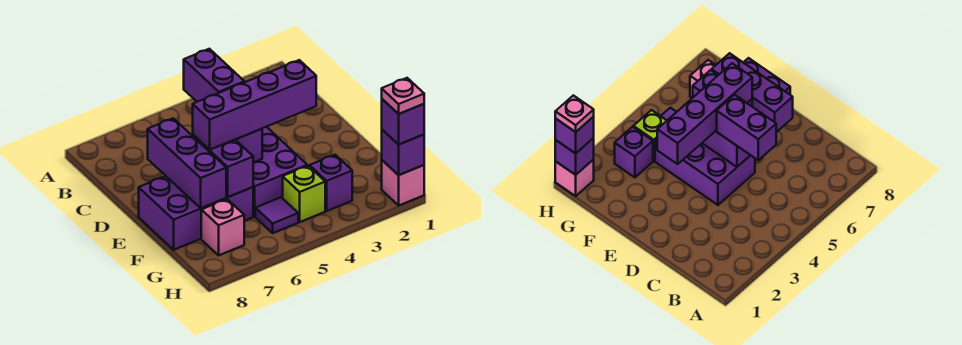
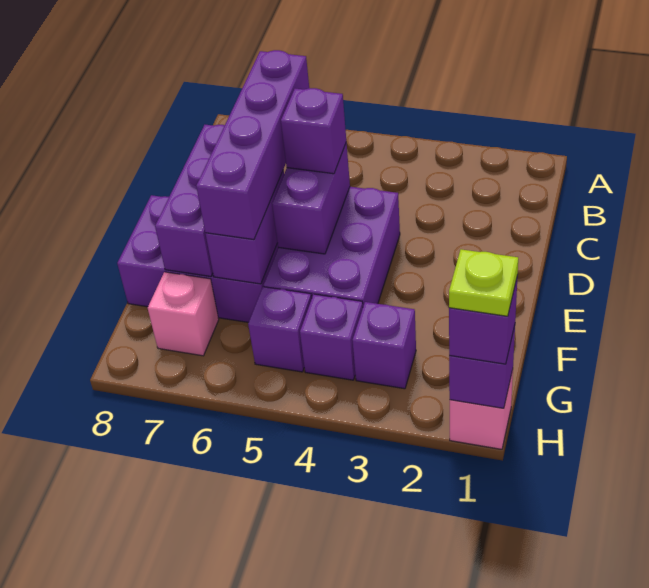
purple 1x2 brick [184,49,244,102] -> purple 1x1 brick [281,88,346,174]
purple 1x4 brick [193,60,316,150] -> purple 1x4 brick turned to [196,50,309,240]
lime 1x1 brick [283,166,325,222] -> purple 1x1 brick [300,294,363,380]
purple 1x1 tile [255,197,298,233] -> purple 1x1 brick [248,287,312,372]
pink 1x1 plate [382,78,424,114] -> lime 1x1 plate [449,249,518,316]

